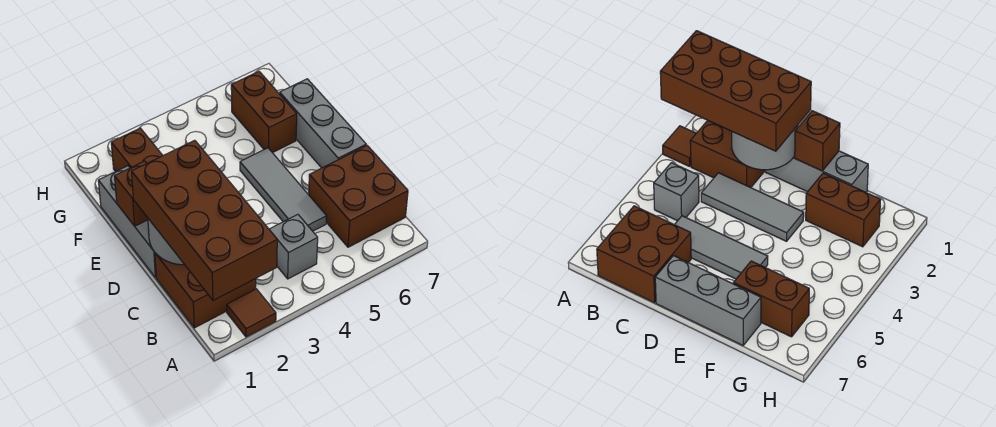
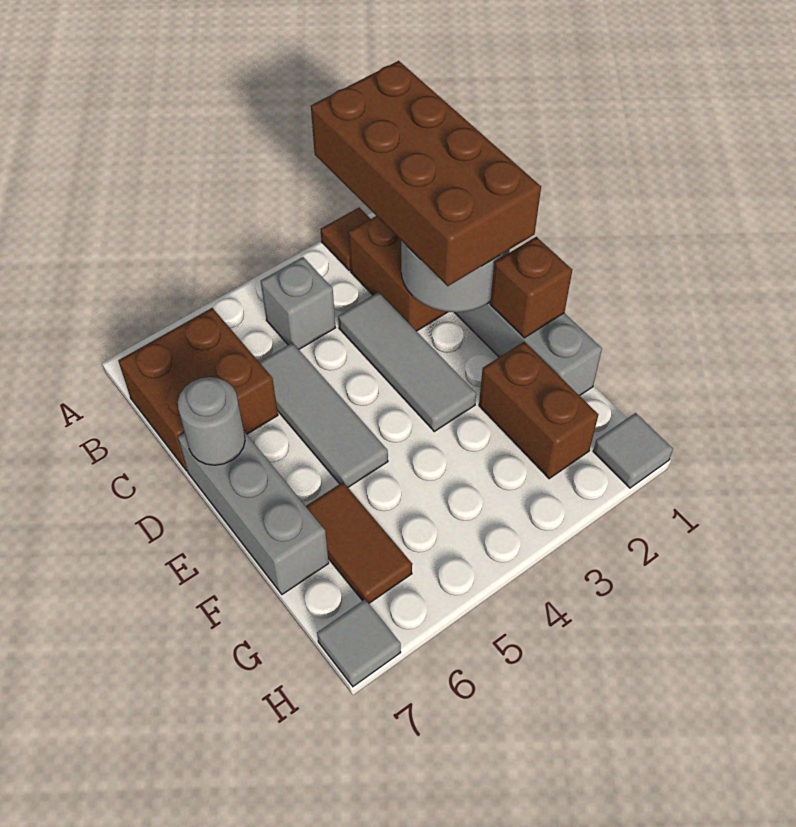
none -> grey 1x1 round brick [178,377,245,465]
brown 1x2 brick [231,72,297,153] -> brown 1x2 tile [306,482,412,603]
none -> grey 1x1 tile [593,413,673,488]
none -> grey 1x1 tile [317,600,401,686]

